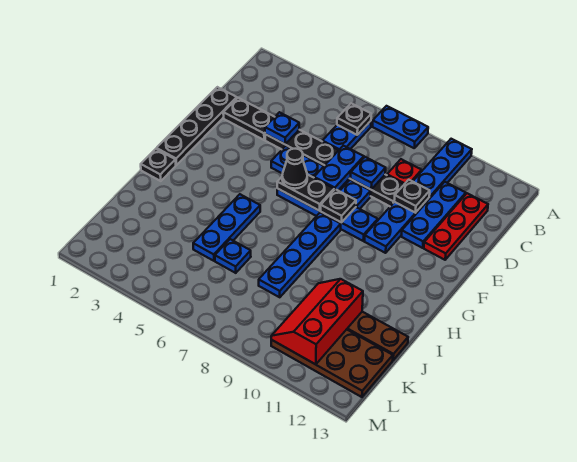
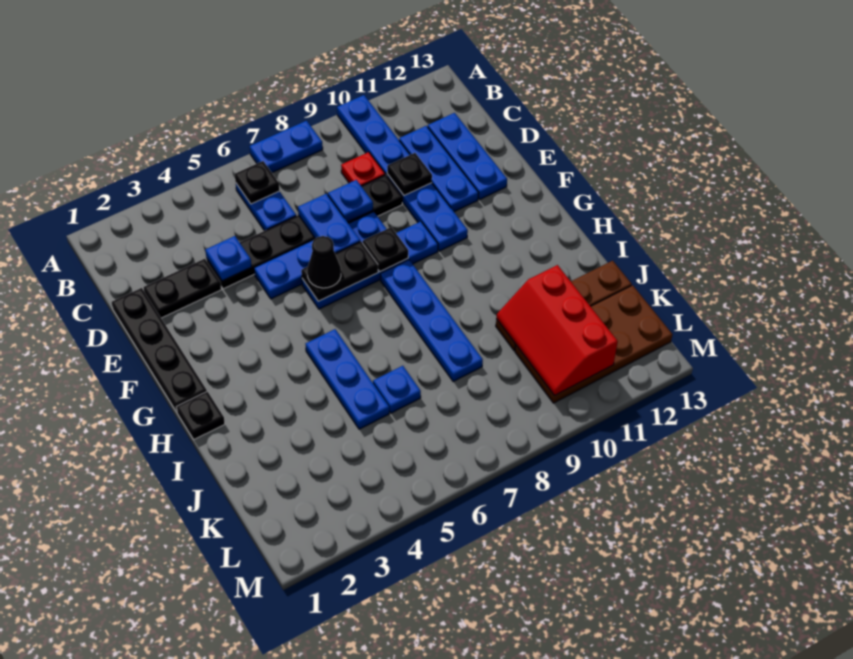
red 1x3 plate [424,193,488,260] -> blue 1x3 plate [428,113,507,200]

